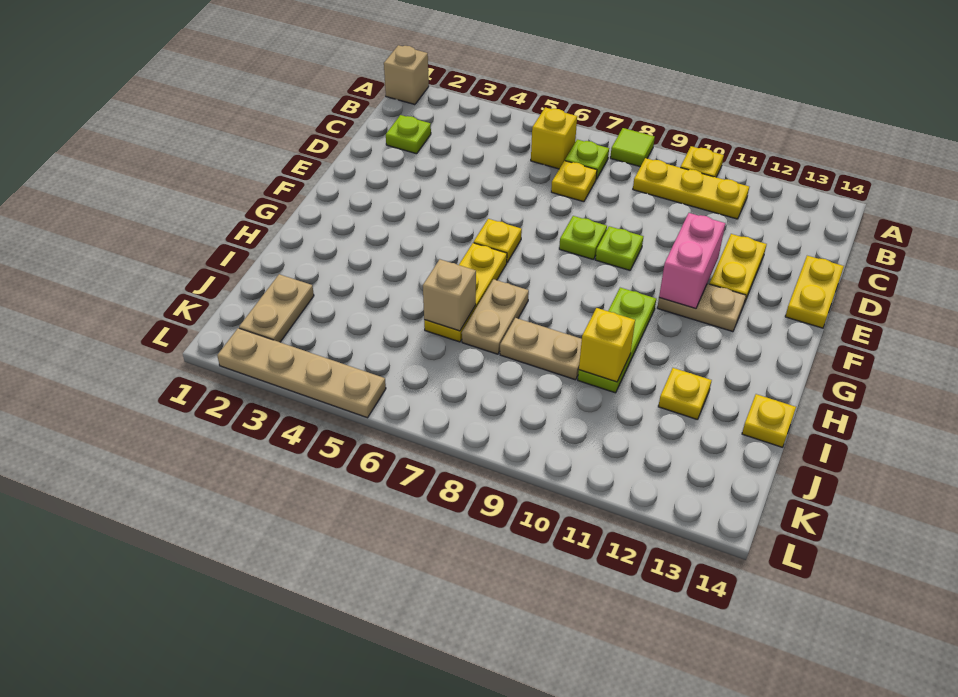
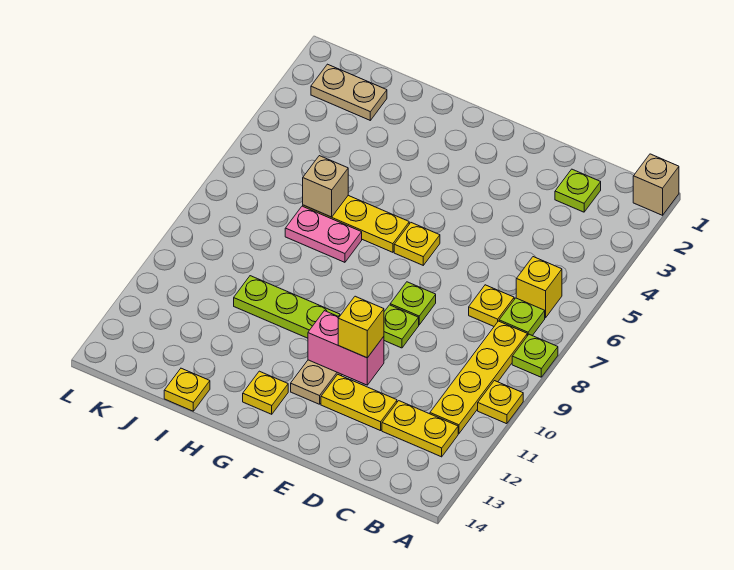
lime 1x1 tile [610,128,655,167] -> lime 1x1 plate [512,334,558,377]
yellow 1x3 plate [633,158,749,219] -> yellow 1x4 plate [430,321,527,434]
yellow 1x2 plate [785,256,844,328] -> yellow 1x2 plate moved to [382,401,458,457]
tan 1x2 plate [462,279,529,354] -> pink 1x2 plate [285,206,362,262]
tan 1x2 plate [500,318,582,380] -> none
yellow 1x1 brick [579,308,635,382] -> yellow 1x1 brick moved to [338,296,384,358]
yellow 1x1 plate [658,368,712,420] -> yellow 1x1 plate moved to [243,371,288,414]
tan 1x4 plate [217,328,386,418] -> none

